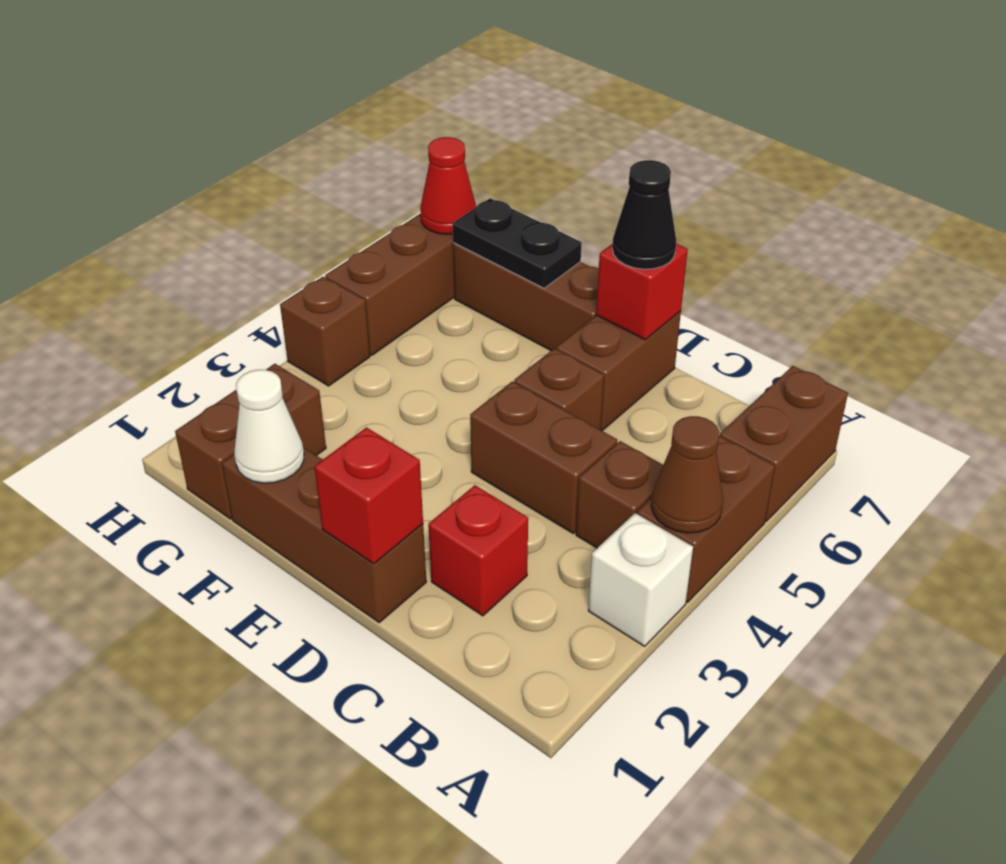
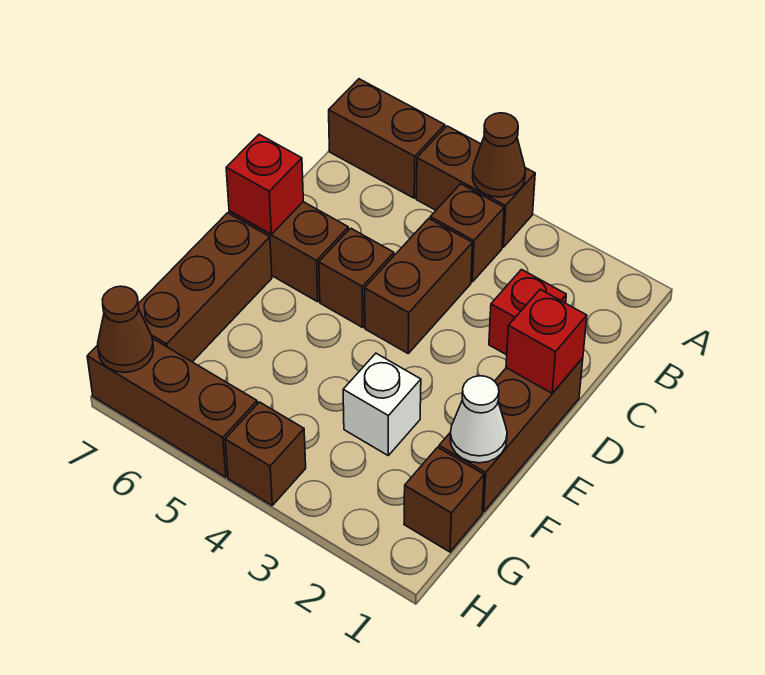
white 1x1 brick [588,513,693,646] -> white 1x1 brick moved to [343,353,421,455]
black 1x1 cone [612,160,676,269] -> none
black 1x2 plate [453,198,582,288] -> none
brown 1x2 brick [175,364,326,519] -> brown 1x1 brick [404,447,484,552]
red 1x1 cone [420,137,476,234] -> brown 1x1 cone [98,286,154,373]

